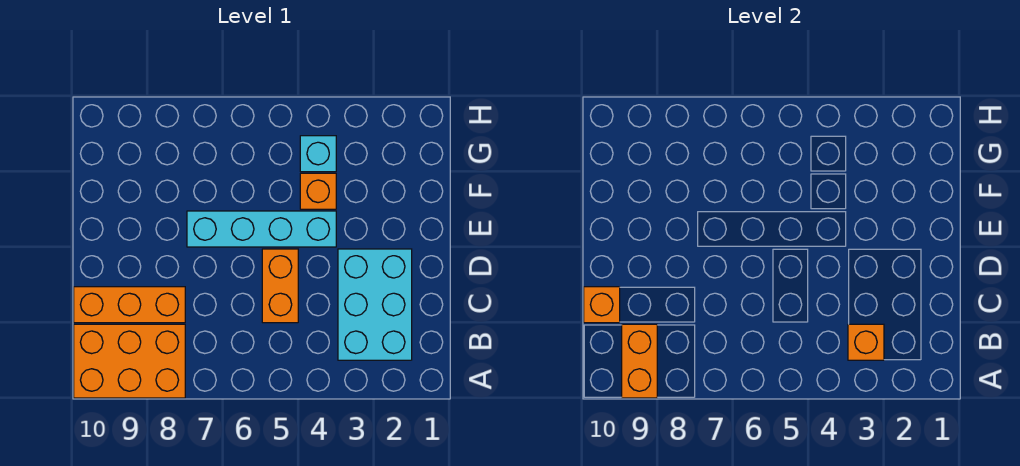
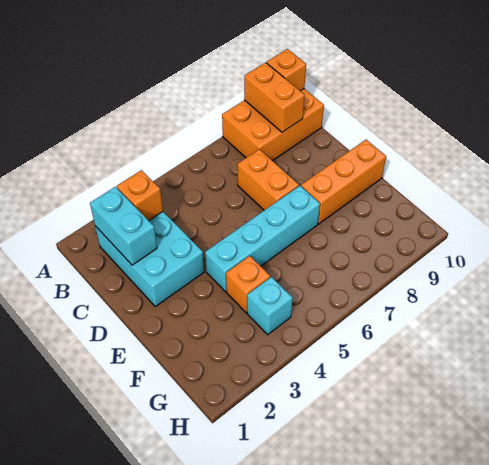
none -> cyan 1x2 brick [90,187,157,265]
orange 1x2 brick [262,249,298,323] -> orange 1x2 brick moved to [238,149,299,210]
orange 1x3 brick [74,287,185,323] -> orange 1x3 brick moved to [301,140,386,224]
orange 1x1 brick [584,287,620,323] -> orange 1x1 brick moved to [267,49,306,91]

